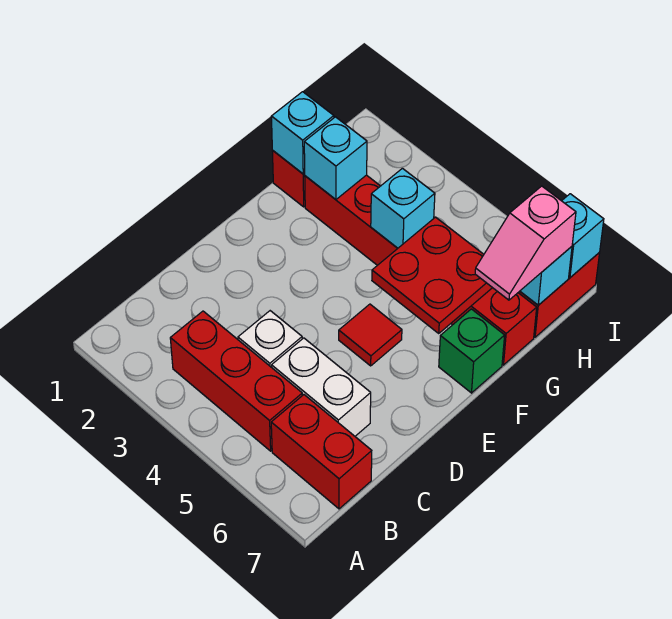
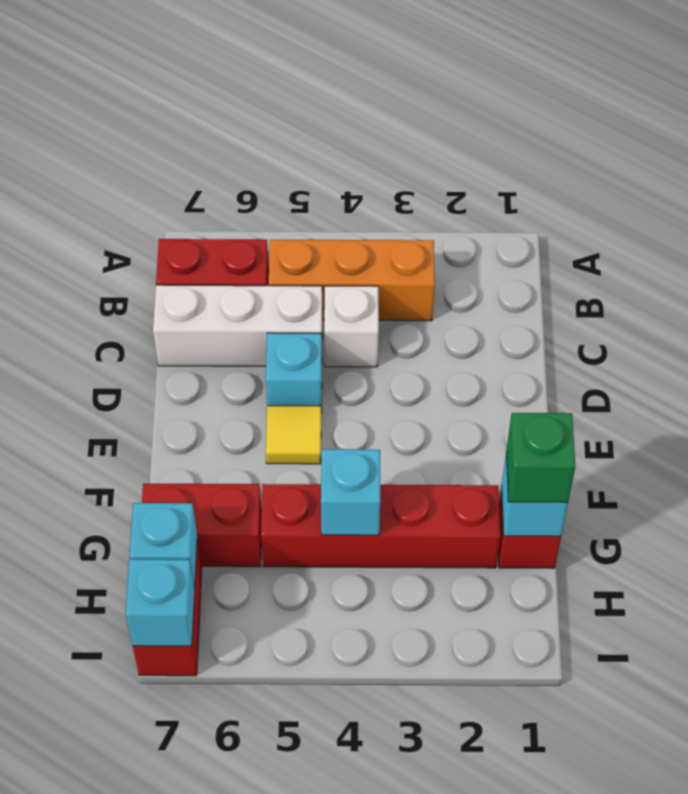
red 1x3 brick [170,311,302,451] -> orange 1x3 brick [269,240,435,321]
white 1x2 brick [272,338,371,436] -> white 1x3 brick [153,285,323,366]
red 1x1 tile [339,304,402,366] -> yellow 1x1 tile [266,406,321,464]
red 2x2 plate [372,217,492,333] -> none
green 1x1 brick [439,309,505,393] -> green 1x1 brick moved to [506,413,575,502]
cyan 1x1 brick [304,117,367,199] -> cyan 1x1 brick moved to [266,333,322,413]
pink 1x2 slope [475,186,576,300] -> none

